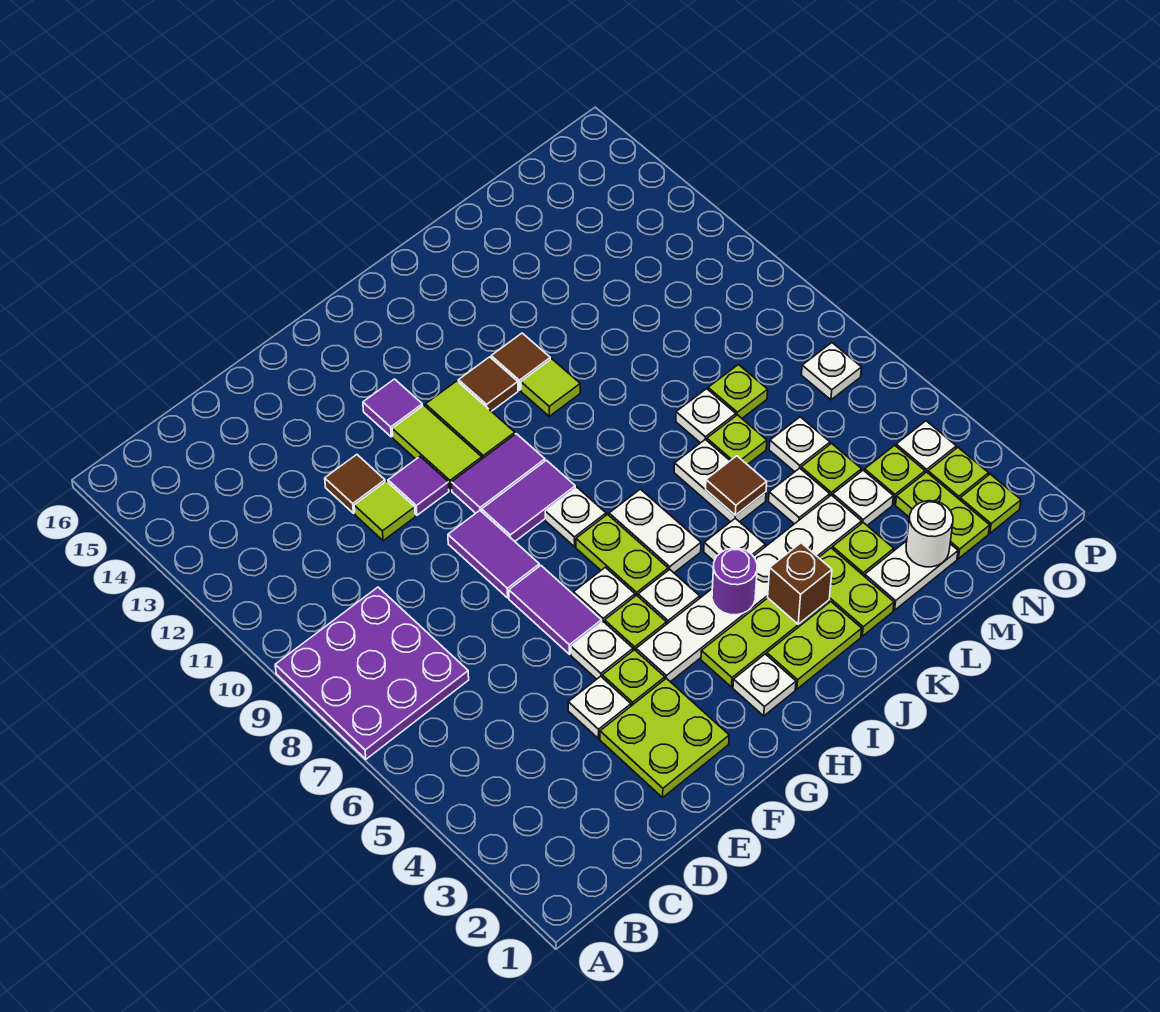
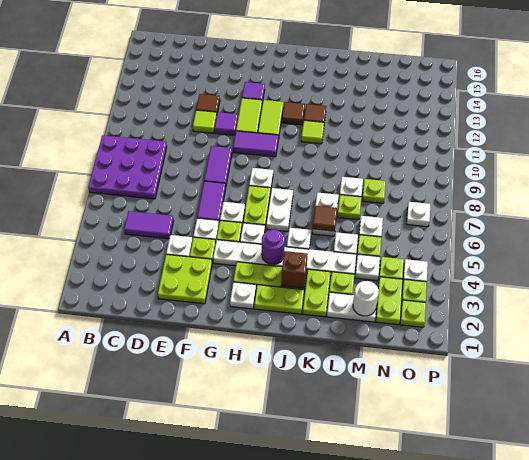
purple 1x2 tile [482,460,575,541] -> purple 1x2 tile moved to [124,211,174,239]

